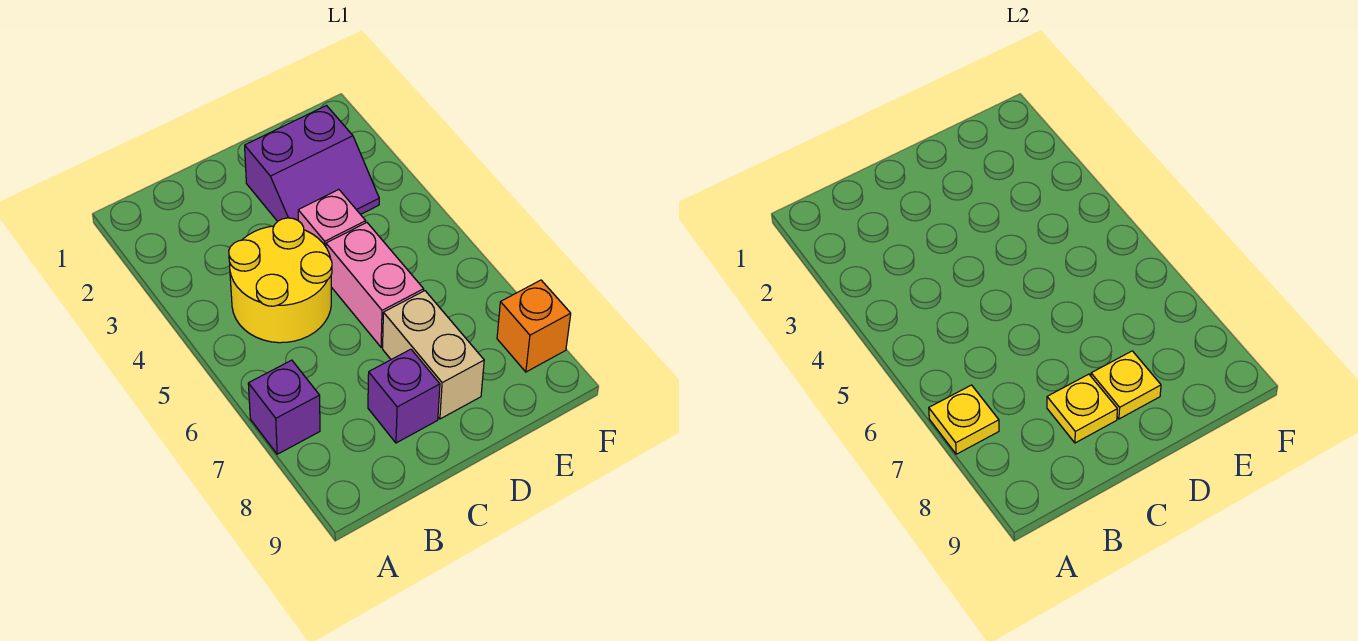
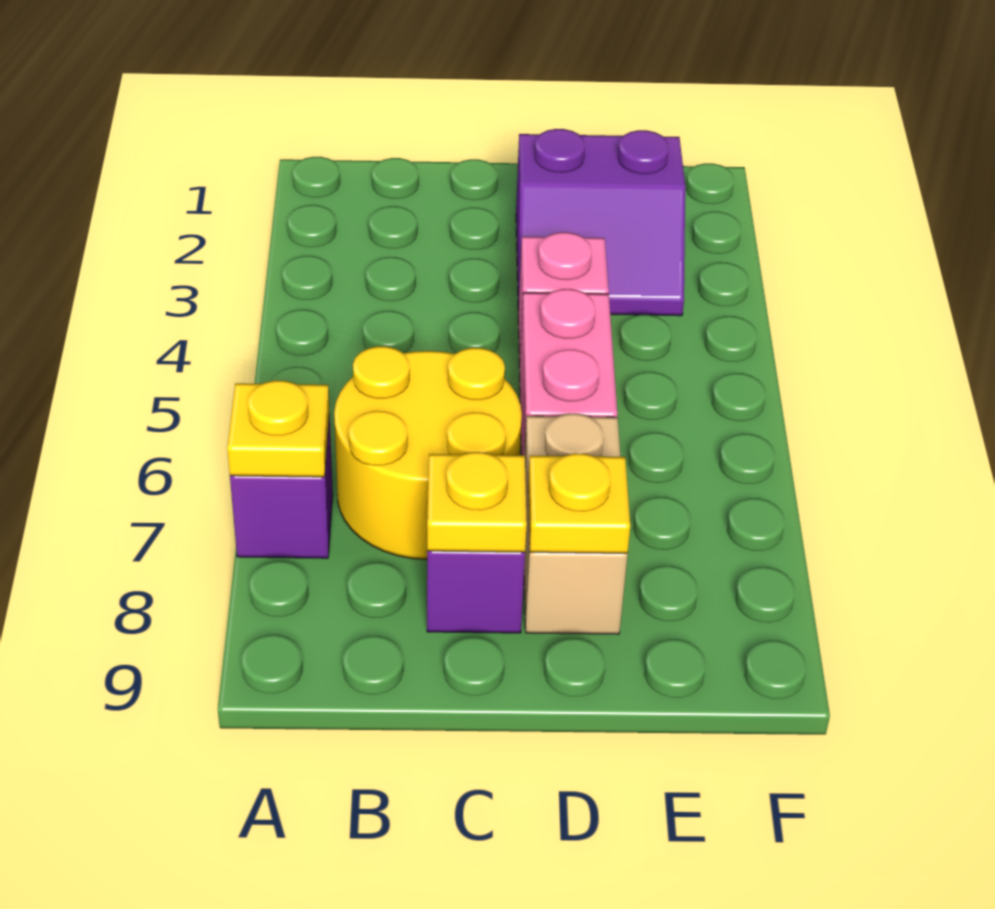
yellow 2x2 round brick [229,218,332,343] -> yellow 2x2 round brick moved to [334,346,522,559]
orange 1x1 brick [497,280,571,372] -> none

